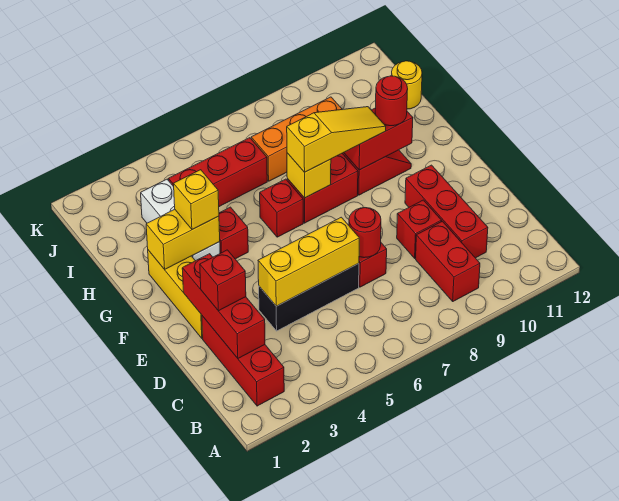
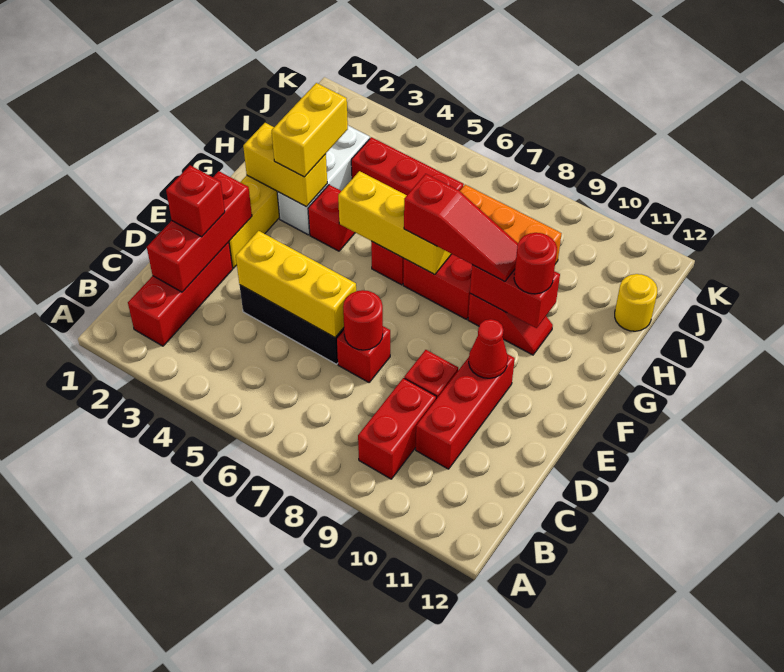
none -> red 1x1 cone [469,319,508,378]
yellow 1x1 brick [174,170,219,229] -> yellow 1x2 brick [272,83,348,177]
yellow 1x1 brick [287,153,331,198] -> yellow 1x3 brick [338,171,451,275]
yellow 1x3 slope [287,107,386,172] -> red 1x3 slope [404,174,518,282]

